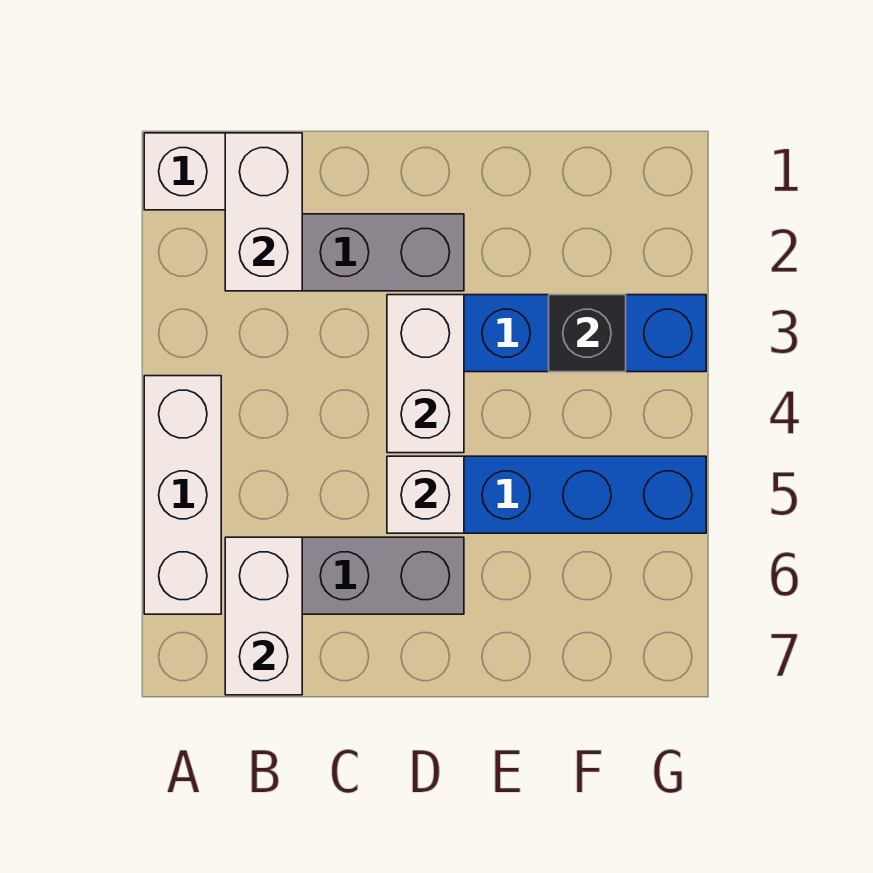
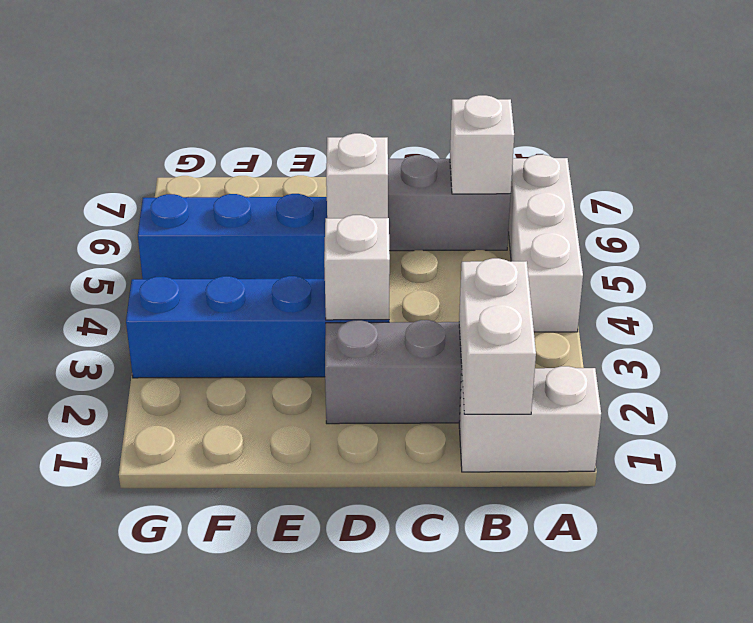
white 1x2 brick [225,537,302,695] -> white 1x1 brick [450,95,514,194]
white 1x2 brick [387,295,464,453] -> white 1x1 brick [324,215,390,320]
black 1x1 brick [549,295,626,372] -> none

